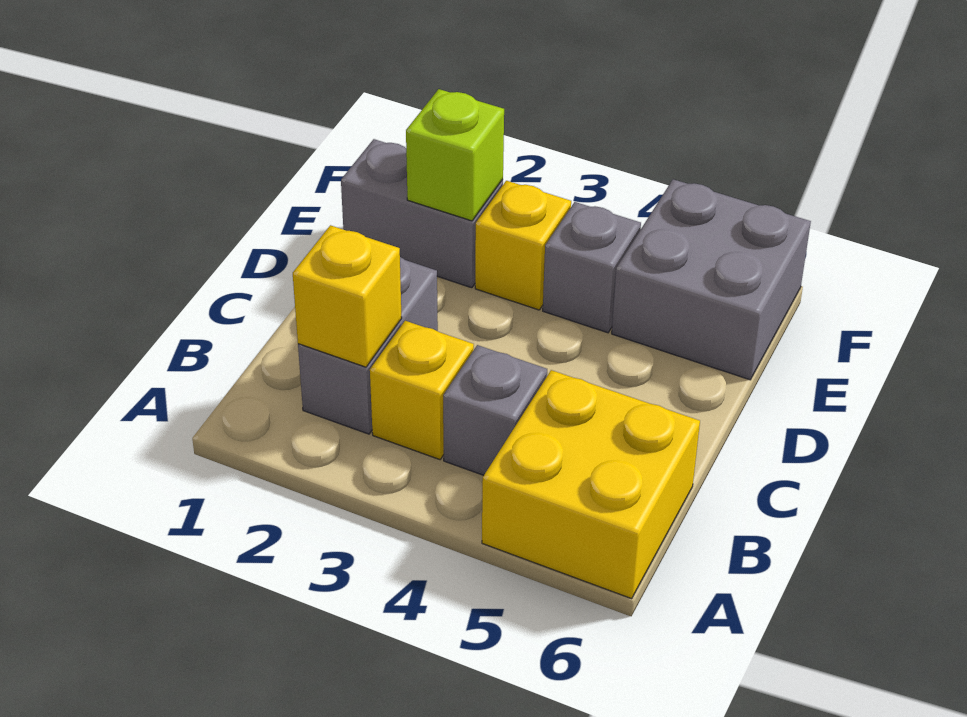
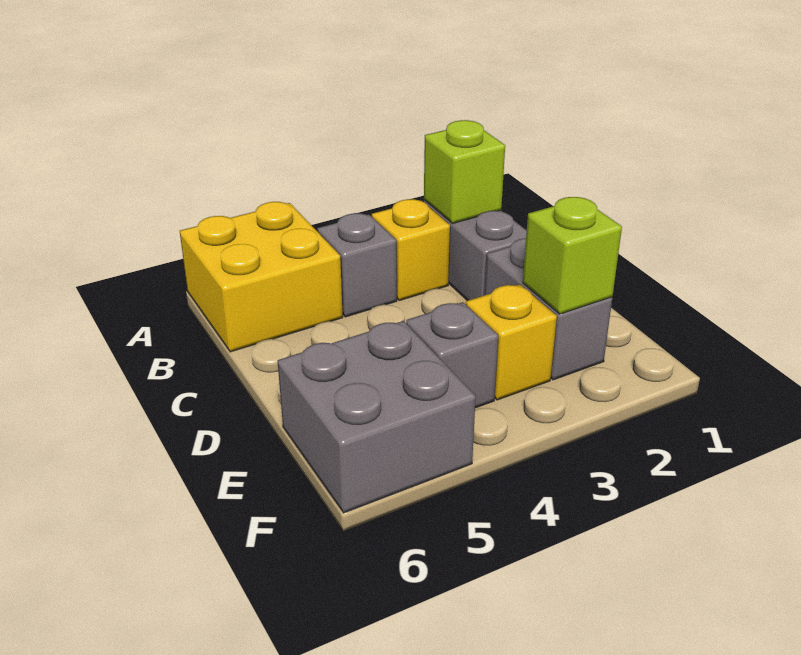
yellow 1x1 brick [293,225,402,367] -> lime 1x1 brick [424,120,505,223]
grey 1x2 brick [341,139,503,288] -> grey 1x2 brick turned to [485,238,612,380]

